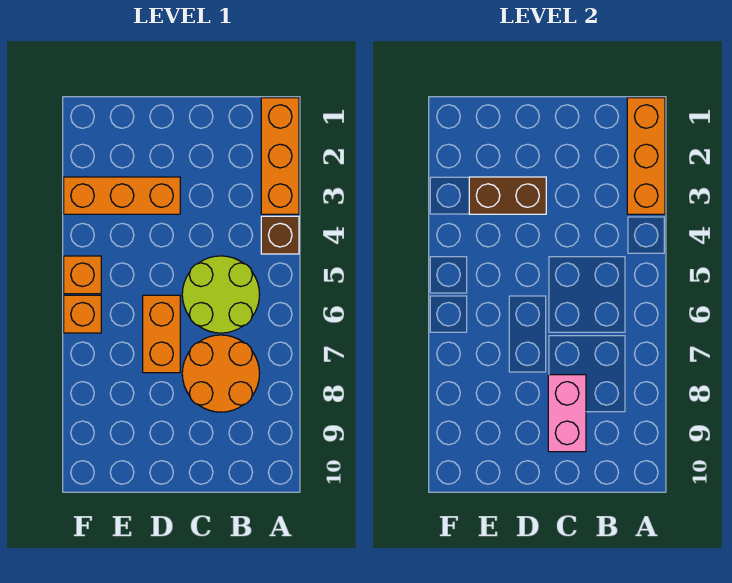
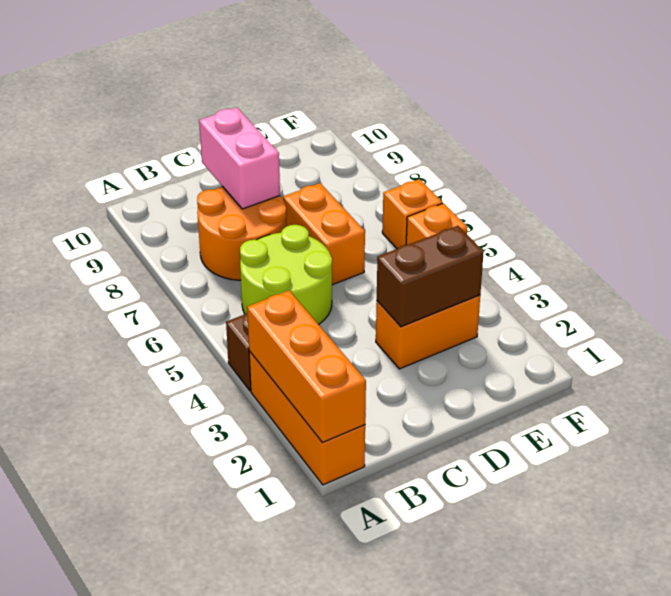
orange 1x3 brick [64,177,180,214] -> orange 1x2 brick [376,295,480,369]

